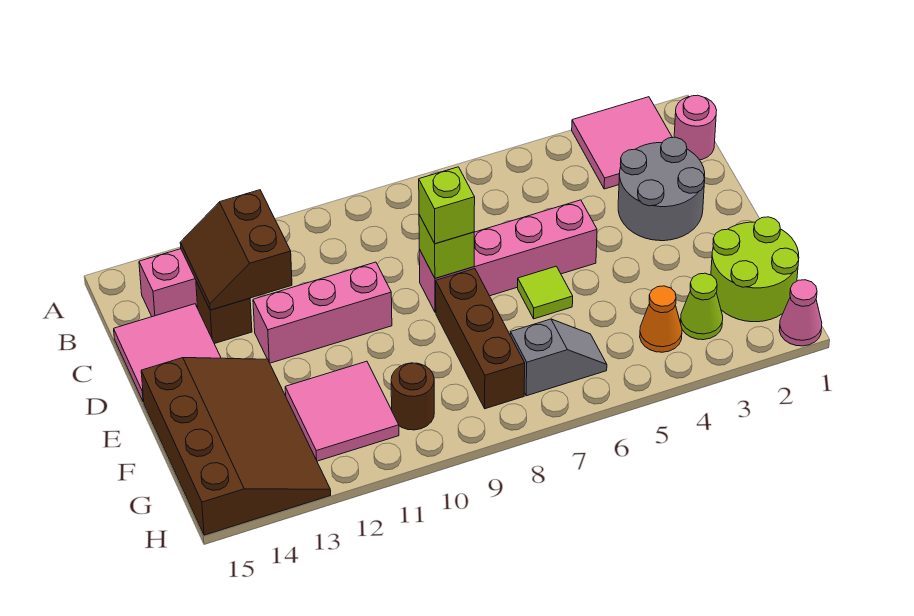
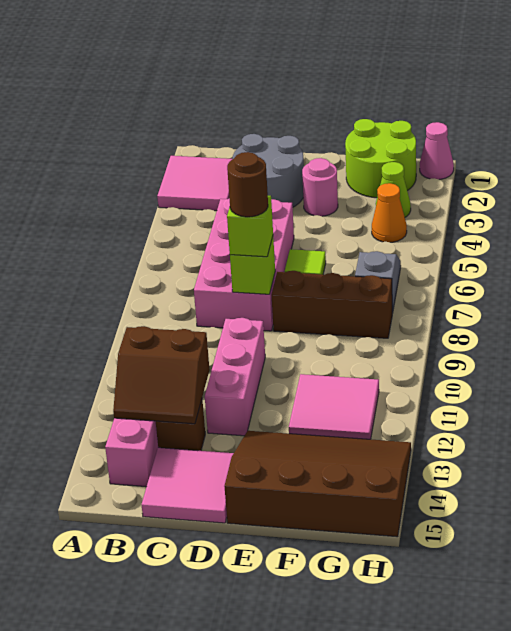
pink 1x1 round brick [674,95,717,160] -> pink 1x1 round brick moved to [302,158,338,216]
pink 1x4 brick [419,200,597,313] -> pink 2x4 brick [194,199,294,331]
brown 1x1 round brick [391,363,434,430] -> brown 1x1 round brick moved to [227,152,268,217]

